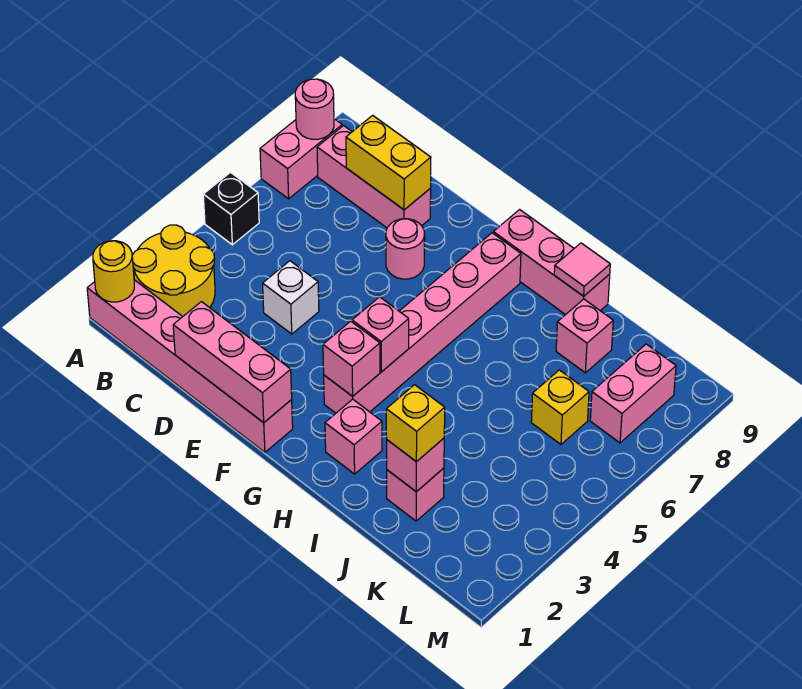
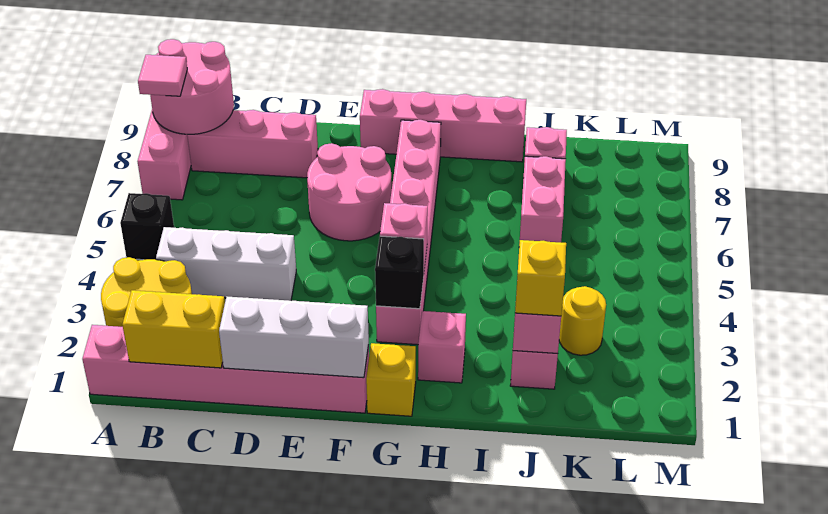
yellow 1x1 round brick [93,241,134,302] -> yellow 1x1 round brick moved to [559,286,606,355]
pink 1x1 round brick [295,79,334,139] -> pink 2x2 round brick [150,39,234,134]
yellow 1x2 brick [346,115,431,210] -> yellow 1x2 brick moved to [122,290,225,368]
pink 1x3 brick [173,302,292,423] -> white 1x3 brick [219,297,369,378]
white 1x1 brick [263,261,319,334] -> white 1x3 brick [156,227,296,301]
pink 1x1 round brick [386,219,425,279] -> pink 2x2 round brick [307,143,392,241]
pink 1x1 brick [323,321,380,396] -> black 1x1 brick [375,236,424,309]
pink 1x3 brick [493,210,610,315] -> pink 1x4 brick [360,89,526,162]
pink 1x1 tile [554,243,610,296] -> pink 1x1 tile moved to [138,55,187,96]
yellow 1x1 brick [531,370,589,444] -> yellow 1x1 brick moved to [366,343,416,416]
pink 1x2 brick [590,344,676,443] -> pink 1x2 brick moved to [519,156,566,243]

